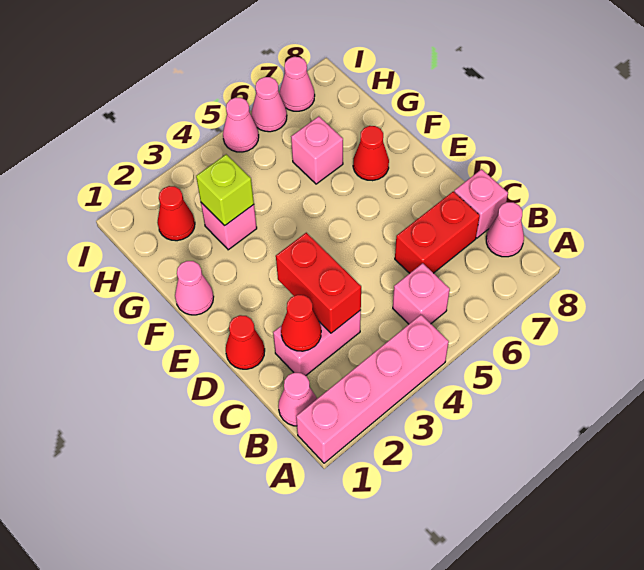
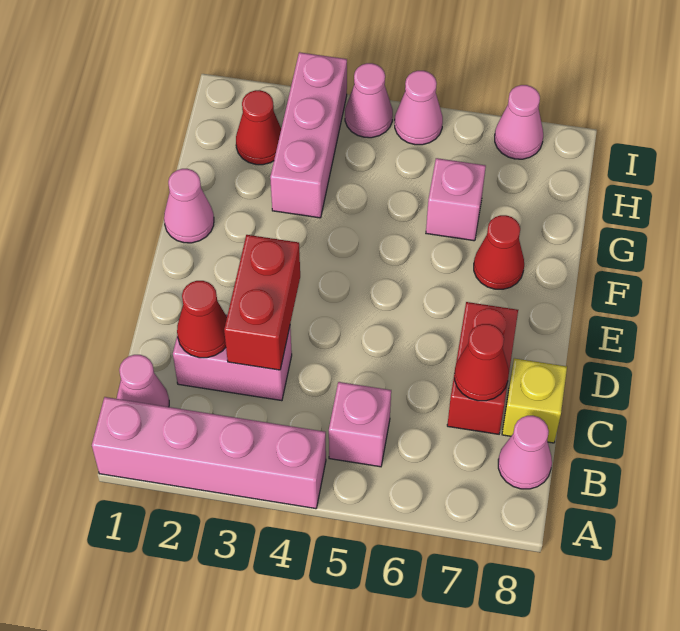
red 1x2 brick [395,191,480,273] -> red 1x2 brick turned to [447,302,518,434]
pink 1x1 brick [454,169,508,238] -> yellow 1x1 brick [502,358,567,443]
red 1x1 cone [226,315,265,369] -> red 1x1 cone moved to [454,324,509,401]
pink 1x1 brick [201,203,257,250] -> pink 1x3 brick [270,52,347,218]
lime 1x1 brick [196,154,254,226] -> none
pink 1x1 cone [252,77,287,132] -> pink 1x1 cone moved to [345,63,393,138]

